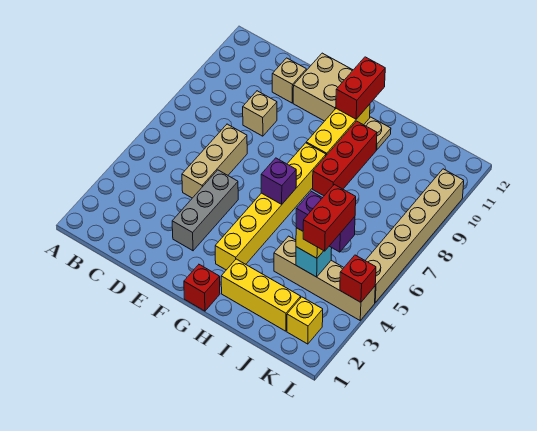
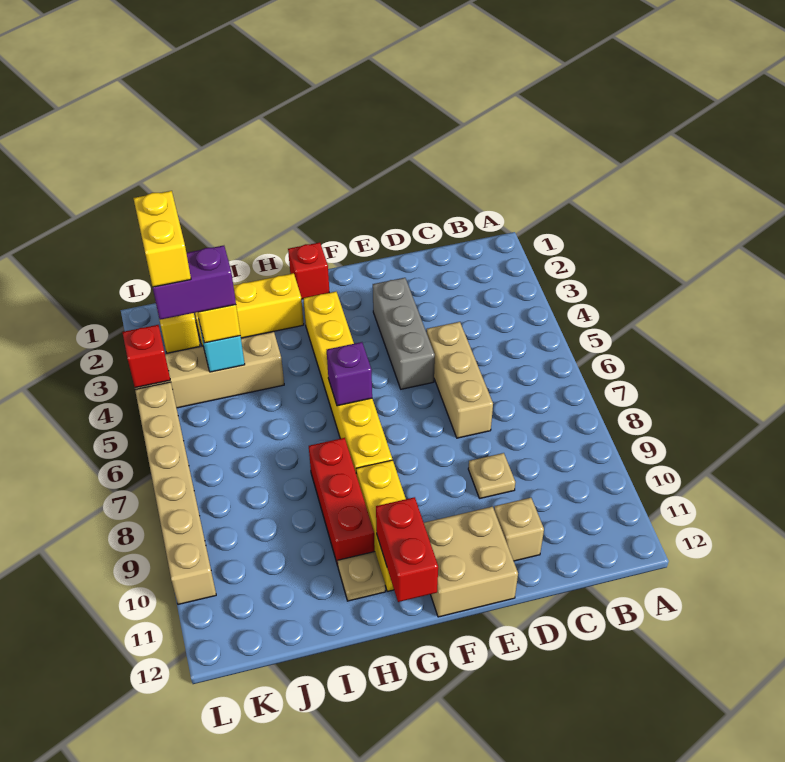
tan 1x1 brick [243,91,277,136] -> tan 1x1 plate [468,453,515,498]
red 1x2 brick [303,185,356,251] -> yellow 1x2 brick [133,191,191,287]

